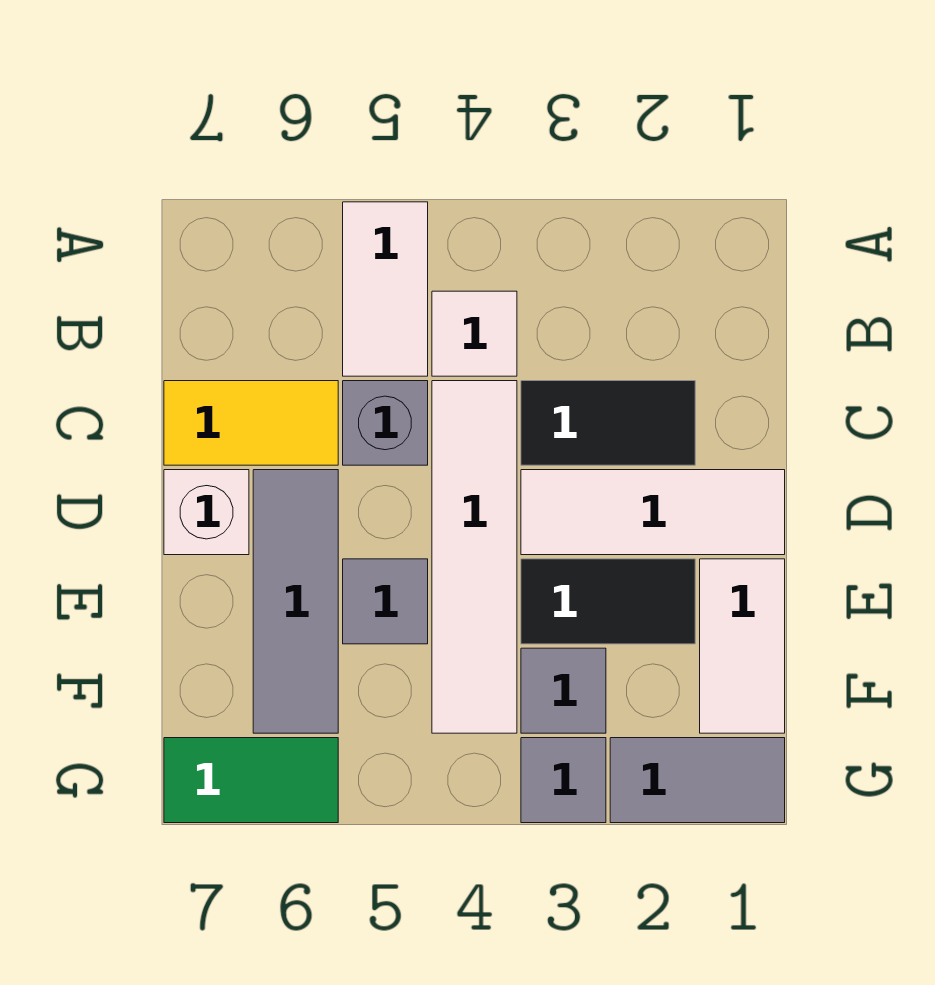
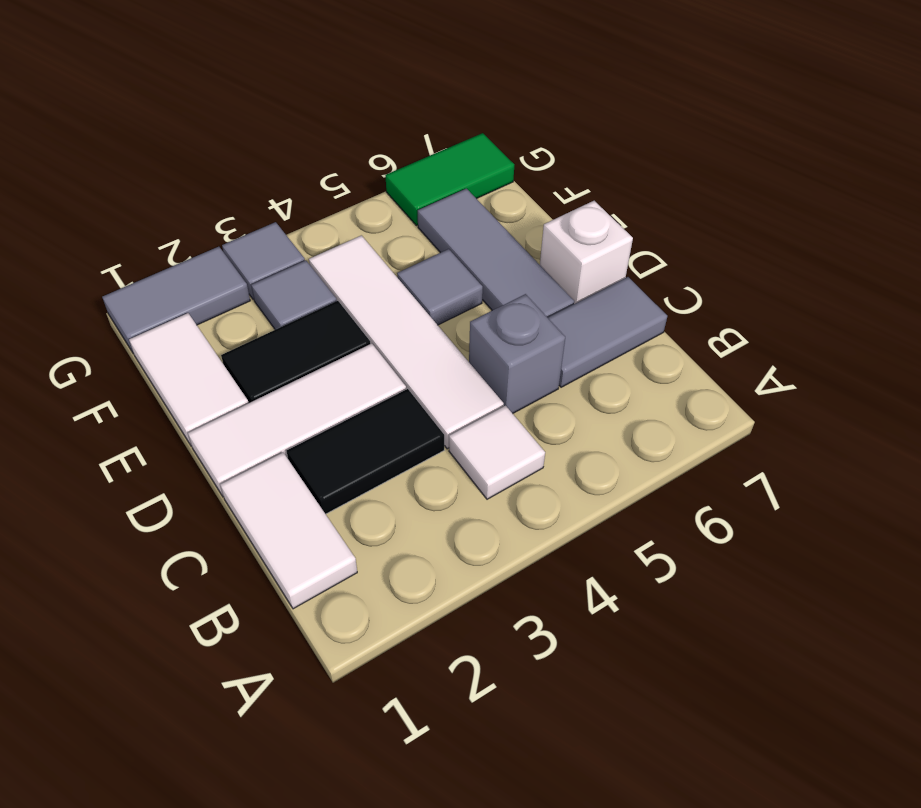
white 1x2 tile [343,202,428,376] -> white 1x2 tile moved to [220,453,357,609]
yellow 1x2 tile [164,381,338,465] -> grey 1x2 tile [548,277,667,387]

